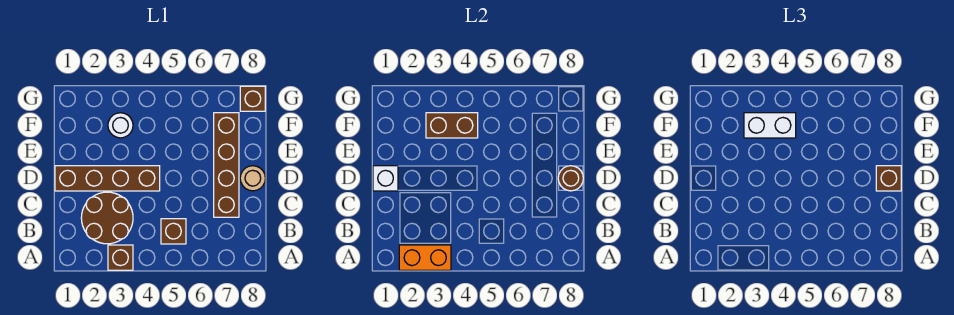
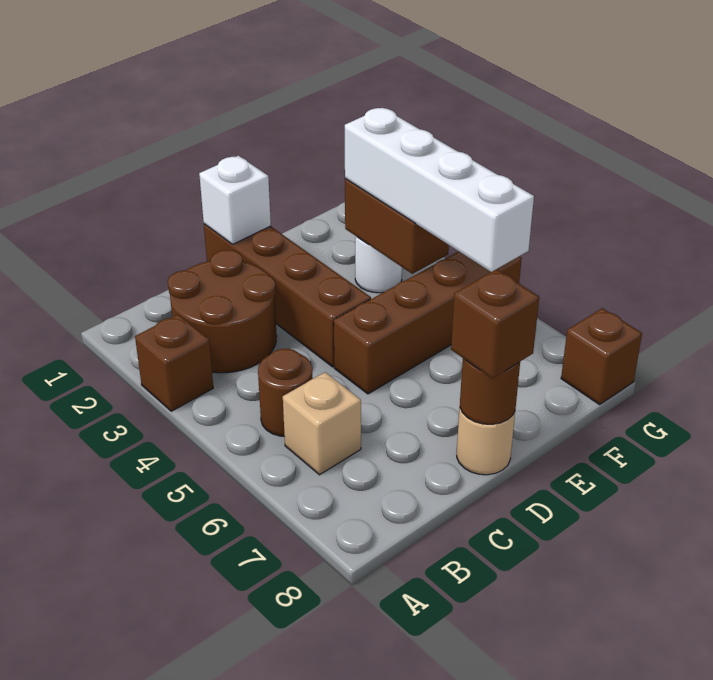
orange 1x2 brick [399,245,451,270] -> none
brown 1x1 brick [161,219,186,244] -> brown 1x1 round brick [258,349,313,436]
none -> tan 1x1 brick [283,372,361,475]
brown 1x4 brick [214,113,239,217] -> brown 1x4 brick moved to [334,251,522,394]
white 1x2 brick [744,113,796,138] -> white 1x4 brick [345,108,534,272]

